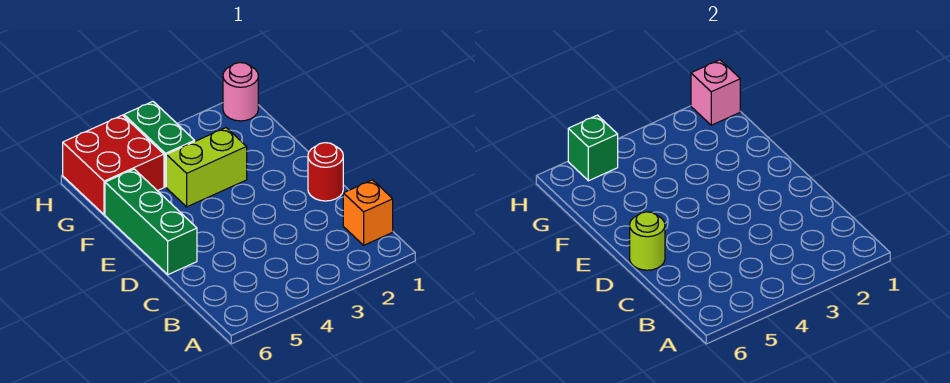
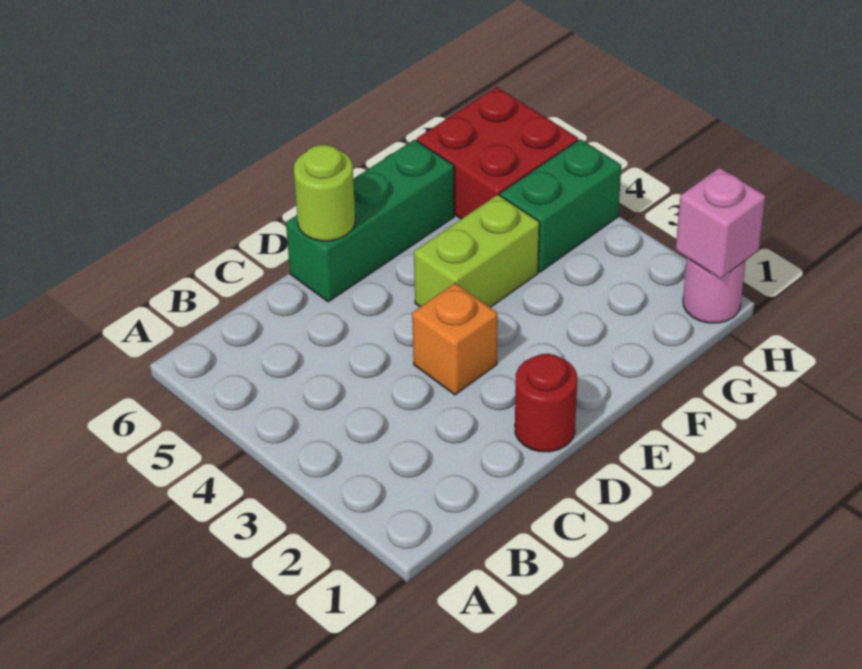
orange 1x1 brick [343,180,393,245] -> orange 1x1 brick moved to [412,283,497,395]
lime 1x2 brick [166,128,247,207] -> lime 1x2 brick turned to [414,195,539,307]
green 1x1 brick [568,115,618,181] -> none

